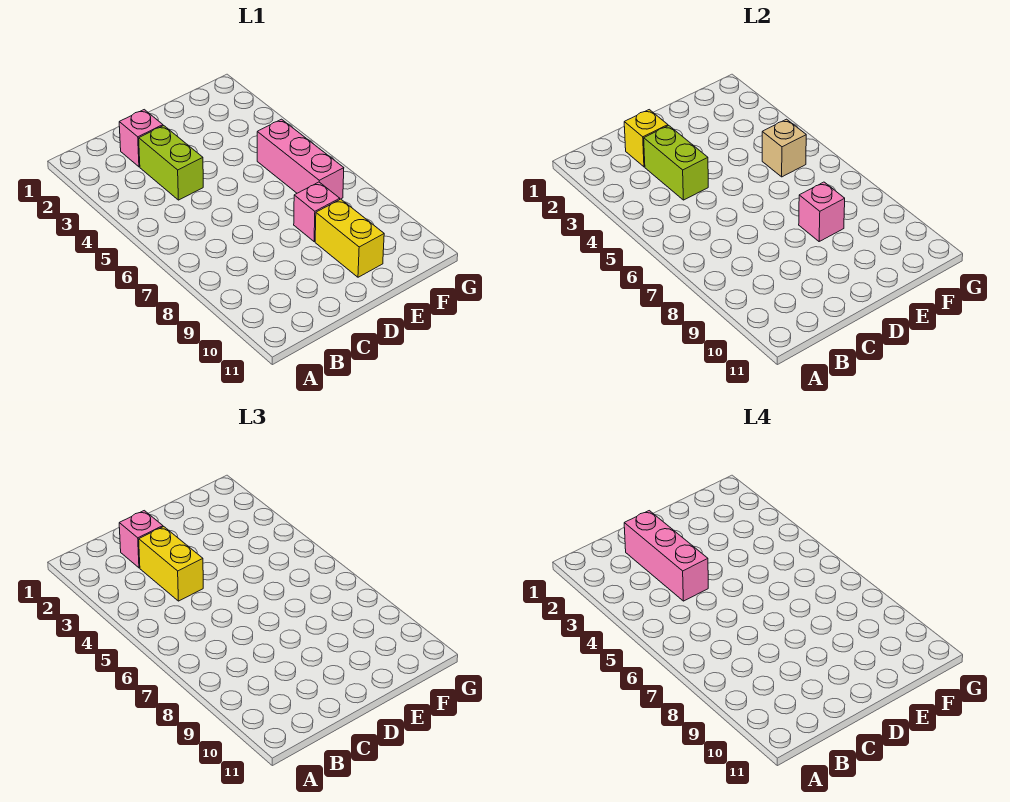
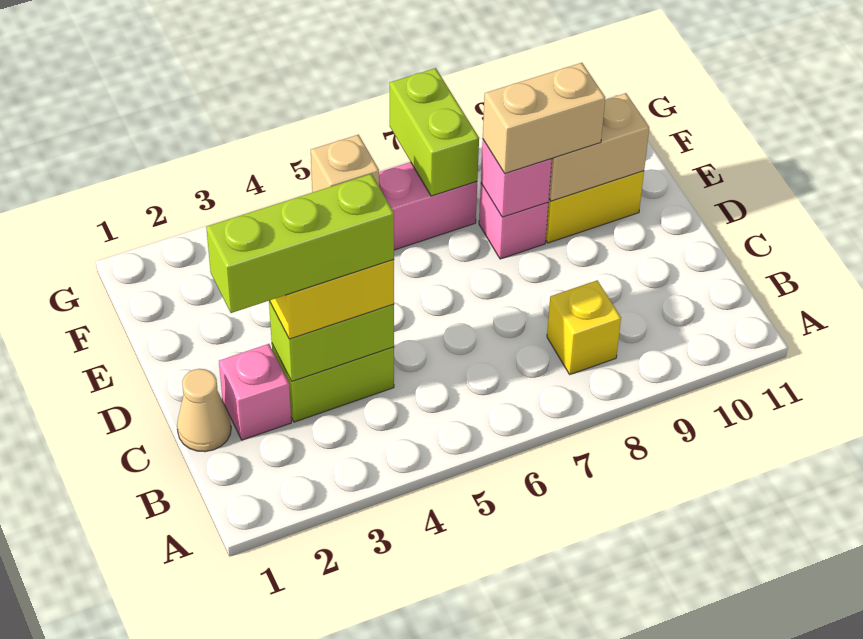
none -> tan 1x1 cone [177,369,231,452]
yellow 1x1 brick [624,110,668,167] -> yellow 1x1 brick moved to [547,280,621,374]
pink 1x1 brick [119,511,163,568] -> none
pink 1x3 brick [624,511,708,601] -> lime 1x3 brick [206,174,394,313]
none -> tan 1x2 brick [483,63,605,173]
none -> tan 1x2 brick [549,93,649,201]
none -> lime 1x2 brick [390,68,479,196]

